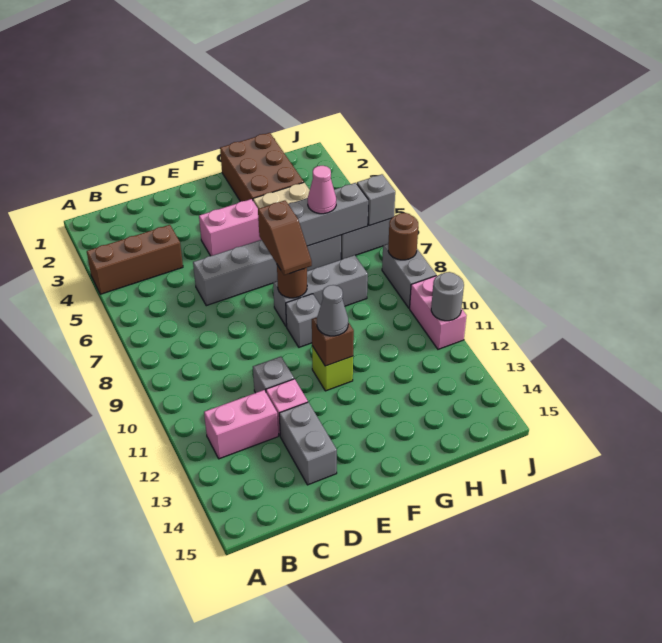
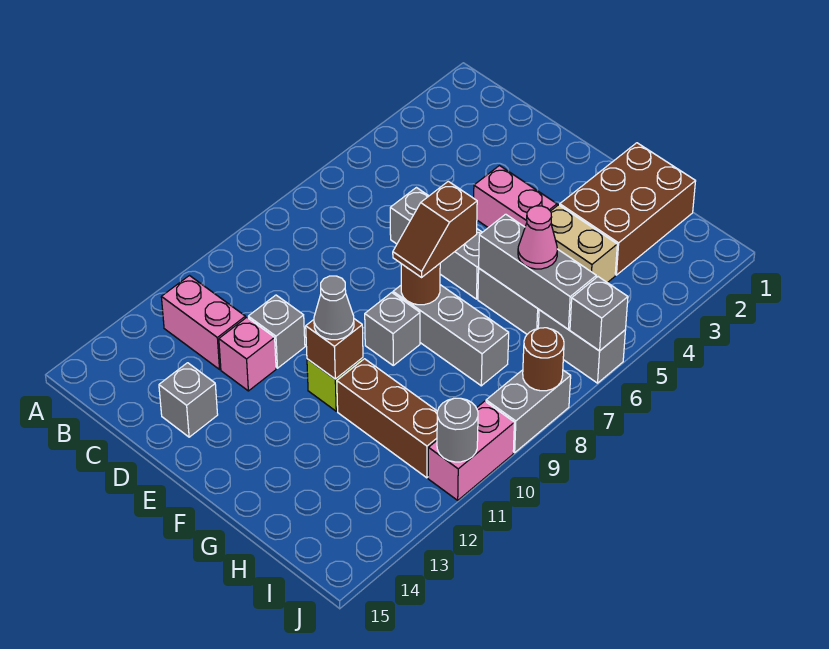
brown 1x3 brick [87,225,183,294] -> brown 1x3 brick moved to [337,359,437,478]
grey 1x2 brick [279,402,337,485] -> grey 1x1 brick [159,363,218,437]

